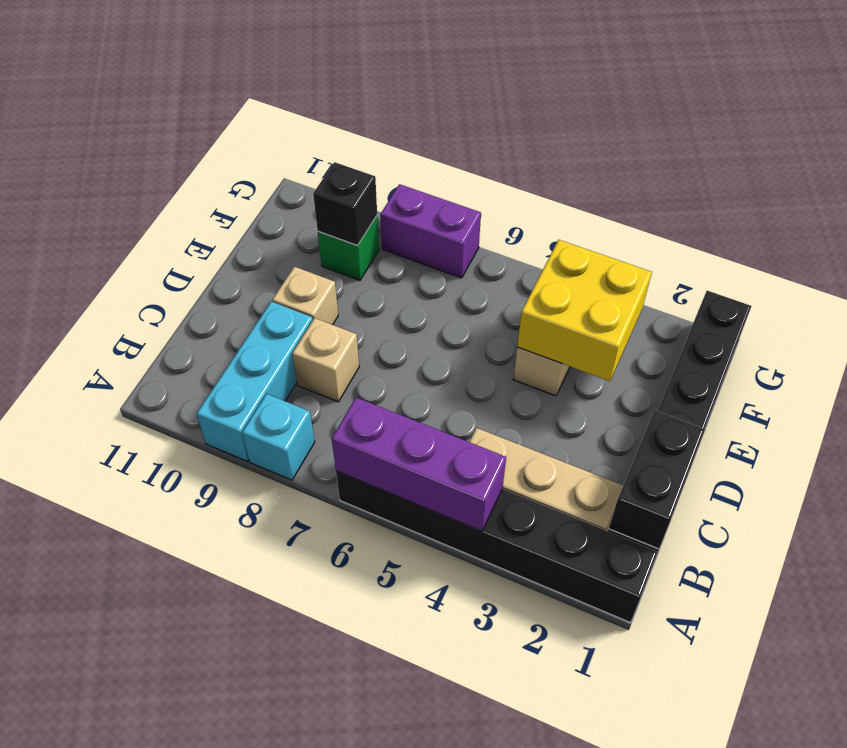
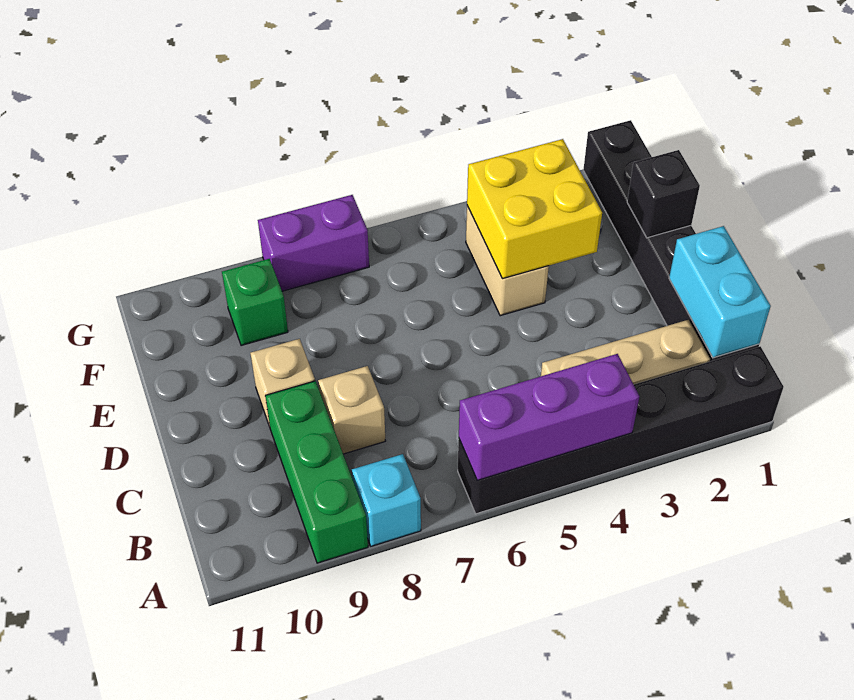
cyan 1x3 brick [197,302,313,462] -> green 1x3 brick [266,381,368,563]
black 1x2 brick [609,410,705,549] -> cyan 1x2 brick [669,226,771,358]
black 1x1 brick [313,162,377,245] -> black 1x1 brick moved to [627,150,700,238]

